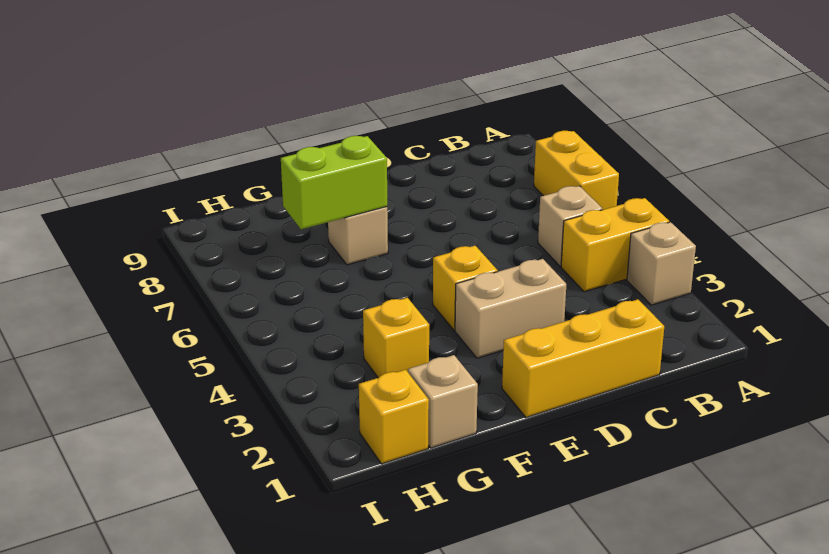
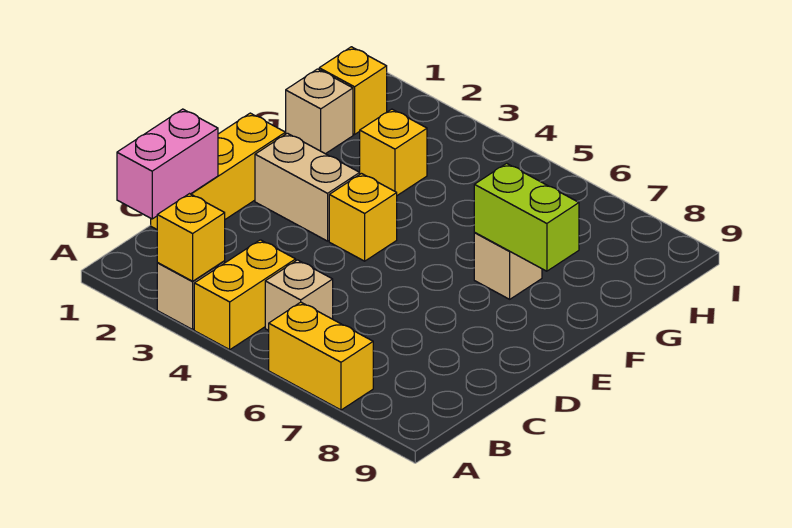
none -> yellow 1x1 brick [157,194,225,281]
none -> pink 1x2 brick [117,109,218,219]
tan 1x2 brick [455,259,566,358] -> tan 1x2 brick turned to [255,133,360,241]
lime 1x2 brick [281,136,387,229] -> lime 1x2 brick turned to [474,163,579,271]

